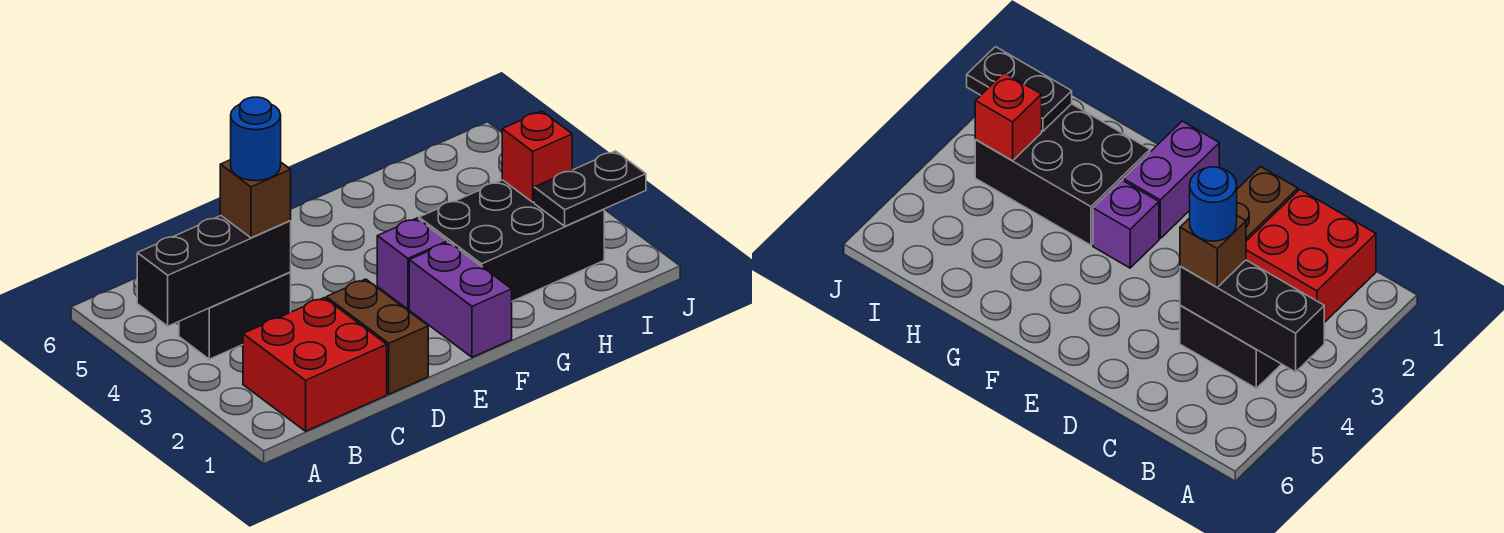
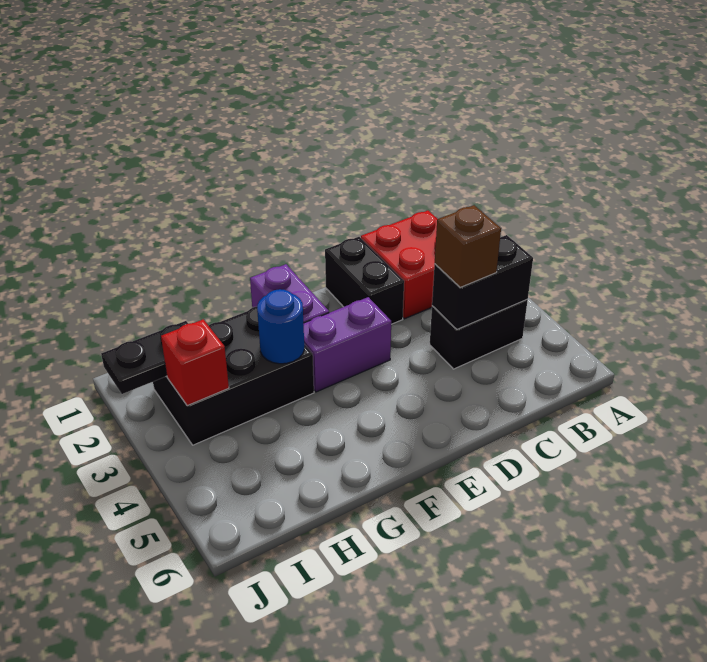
black 1x3 brick [137,216,291,326] -> black 1x2 brick [432,235,533,329]
blue 1x1 round brick [231,97,281,181] -> blue 1x1 round brick moved to [257,289,304,364]
brown 1x2 brick [326,279,428,394] -> black 1x2 brick [325,237,404,324]
purple 1x1 brick [377,218,448,309] -> purple 1x2 brick [303,297,391,392]

